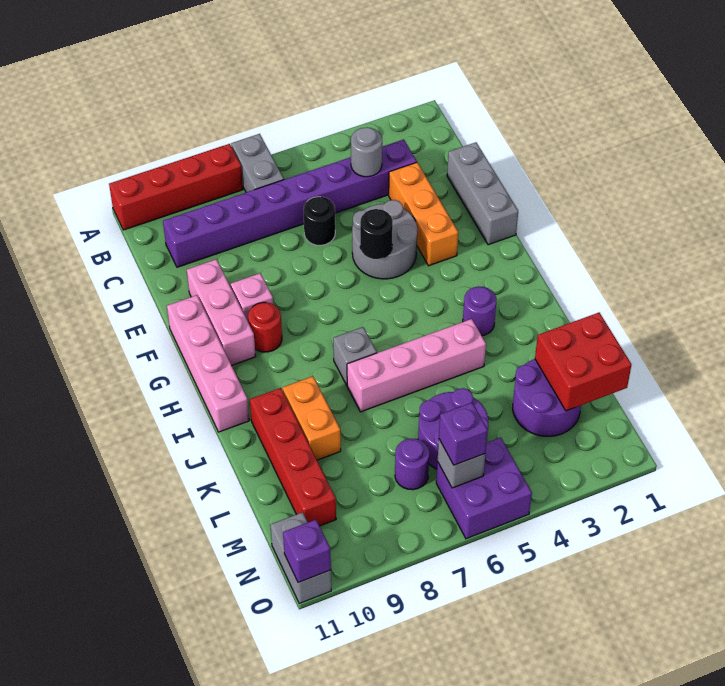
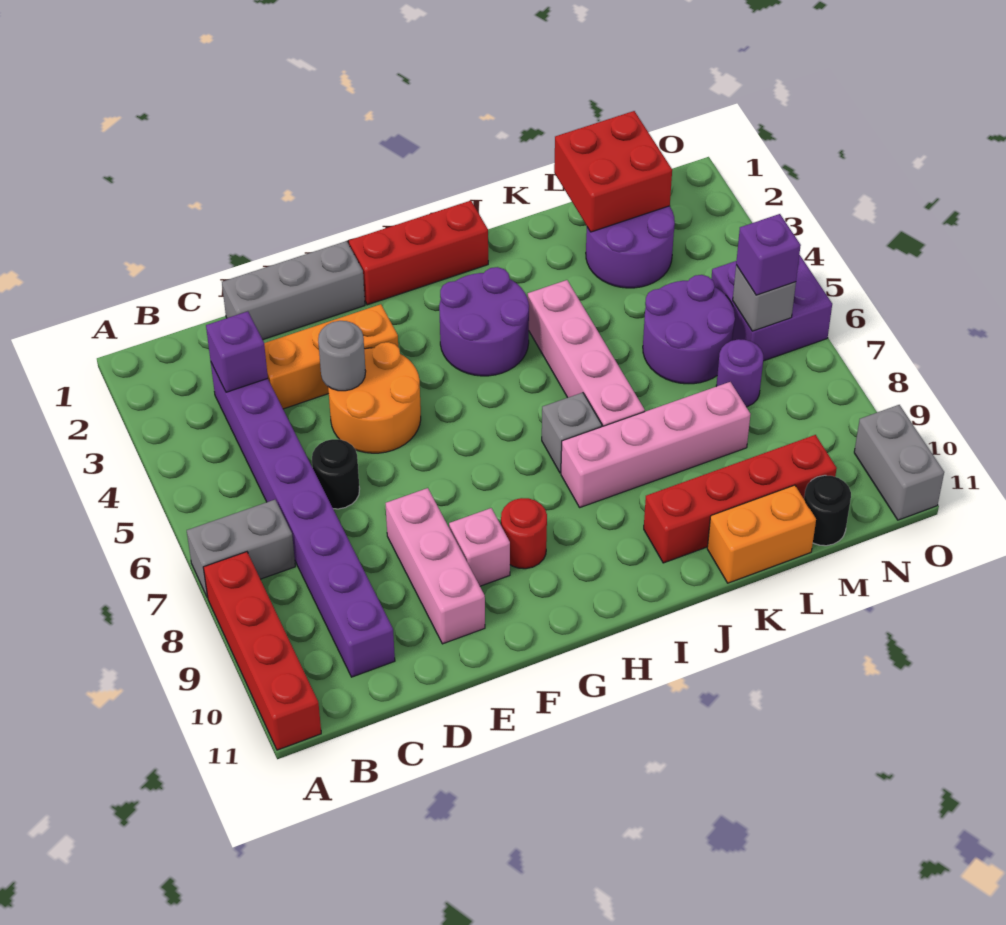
grey 1x1 round brick [351,127,382,177] -> grey 1x1 round brick moved to [318,321,366,391]
grey 2x2 round brick [352,200,417,279] -> orange 2x2 round brick [328,342,421,453]
pink 1x3 brick [187,259,256,365] -> pink 1x3 brick turned to [386,488,485,644]
black 1x1 round brick [360,209,393,259] -> black 1x1 round brick moved to [804,475,851,546]
pink 1x4 brick [167,295,249,432] -> pink 1x4 brick moved to [561,382,750,507]
none -> red 1x3 brick [349,201,488,305]
purple 1x1 round brick [463,286,497,336] -> purple 2x2 round brick [439,267,529,376]
orange 1x2 brick [282,376,341,460] -> orange 1x2 brick moved to [707,485,816,583]
grey 1x2 brick [270,512,331,603] -> grey 1x2 brick turned to [854,405,944,520]
purple 1x1 brick [283,520,331,582] -> purple 1x1 brick moved to [206,311,268,392]

